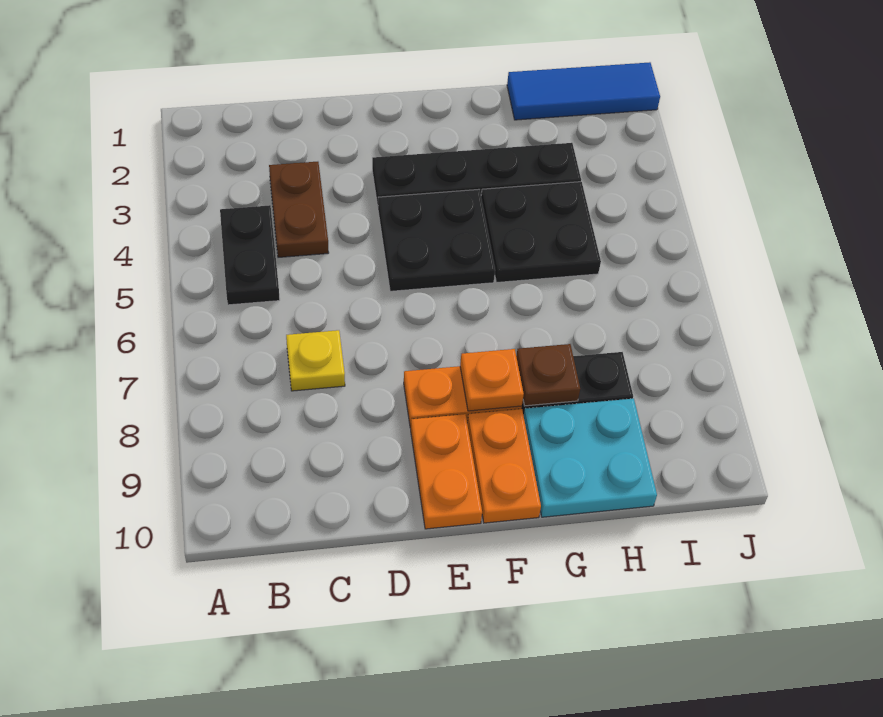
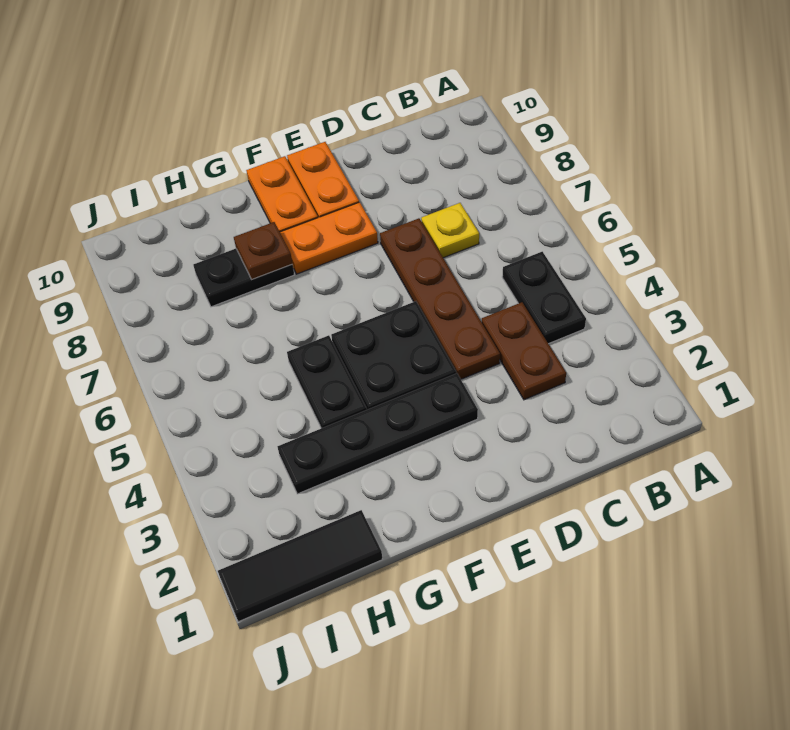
none -> brown 1x4 plate [380,218,500,379]
orange 1x1 plate [460,349,524,411] -> none
black 2x2 plate [481,182,601,282] -> black 1x2 plate [287,335,367,428]
cyan 2x2 plate [524,399,657,517] -> none
blue 1x3 tile [507,62,660,120] -> black 1x3 tile [218,510,382,622]

